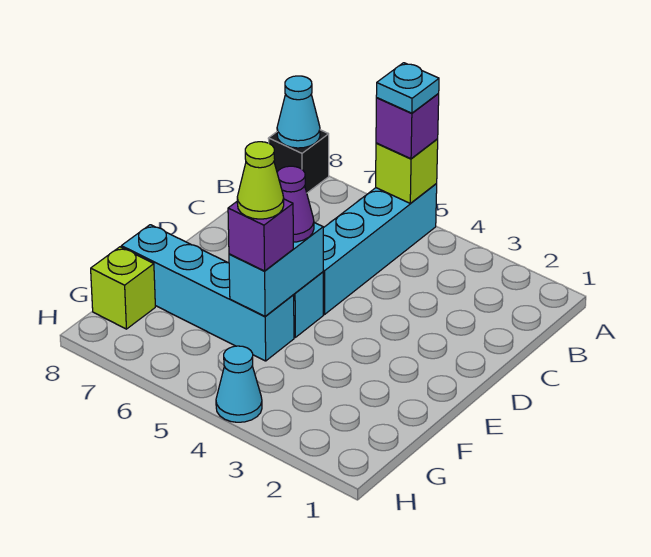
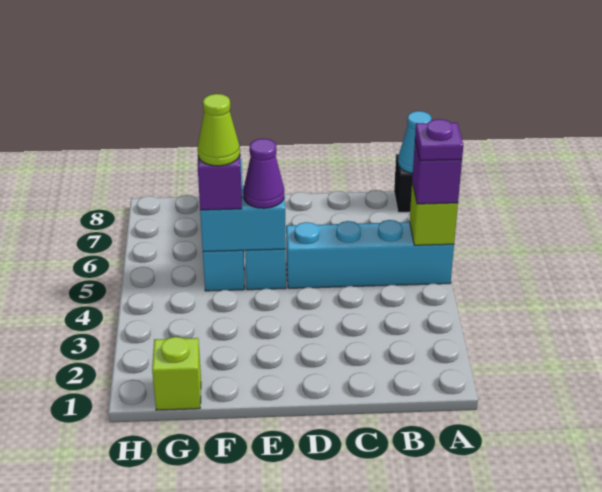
cyan 1x1 plate [376,63,439,113] -> purple 1x1 plate [415,119,463,161]
lime 1x1 brick [91,247,155,329] -> lime 1x1 brick moved to [152,337,201,410]
cyan 1x1 cone [216,346,262,422] -> none

